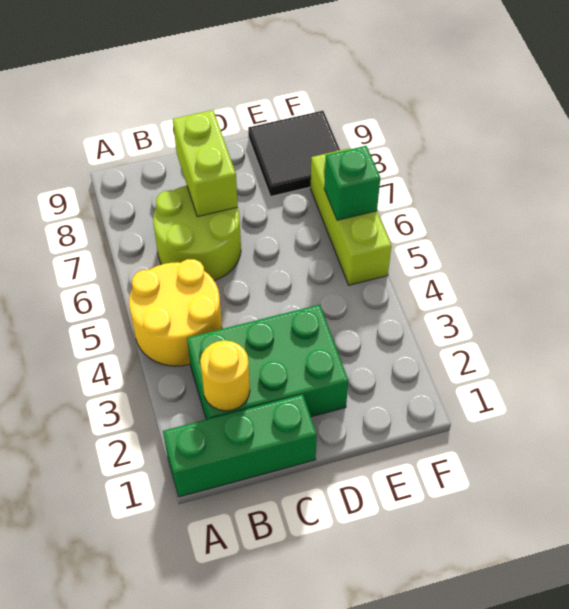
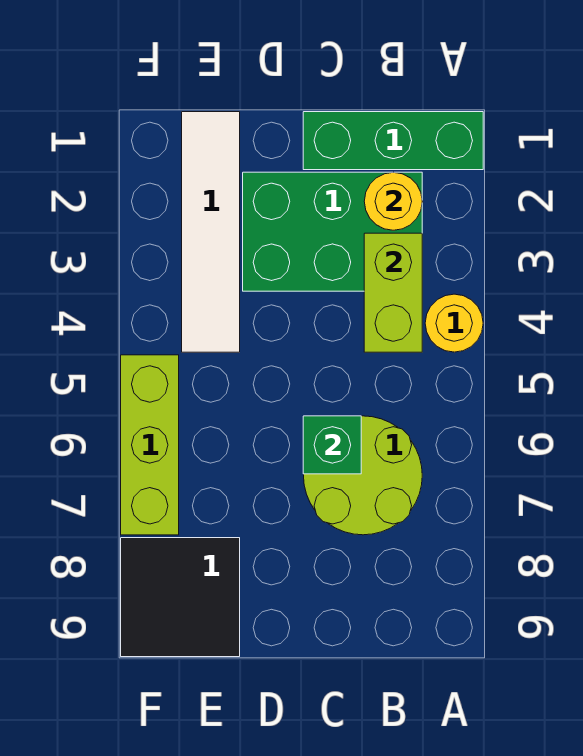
yellow 2x2 round brick [129,259,222,366] -> yellow 1x1 round brick [425,294,483,352]
lime 1x2 brick [173,110,238,217] -> lime 1x2 brick moved to [364,233,422,352]
none -> white 1x4 tile [182,112,240,352]
green 1x1 brick [324,146,380,220] -> green 1x1 brick moved to [303,416,361,474]

